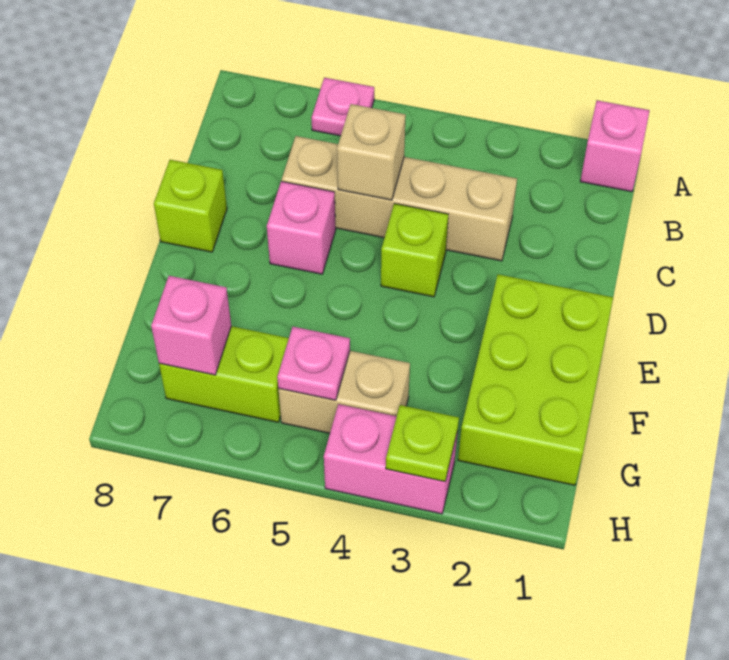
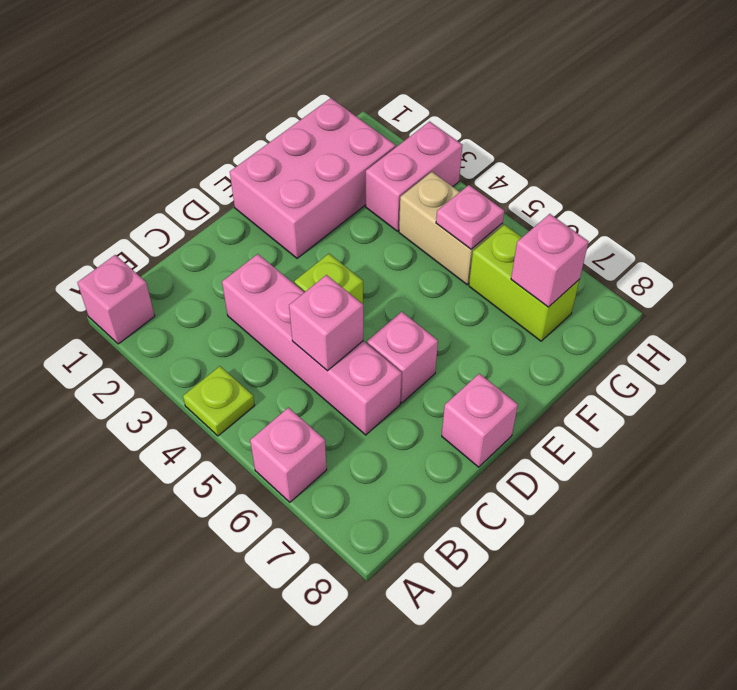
pink 1x1 plate [312,78,374,136] -> pink 1x1 brick [250,408,327,502]
tan 1x4 brick [282,136,517,261] -> pink 1x4 brick [222,254,401,435]
tan 1x1 brick [337,104,406,200] -> pink 1x1 brick [289,275,363,371]
lime 1x1 brick [154,160,227,252] -> pink 1x1 brick [442,374,518,467]
lime 2x3 brick [458,274,613,485] -> pink 2x3 brick [230,98,396,258]
pink 1x2 brick [324,404,458,514] -> pink 1x2 brick turned to [366,122,462,231]
lime 1x1 plate [386,405,459,482] -> lime 1x1 plate moved to [183,366,255,436]

